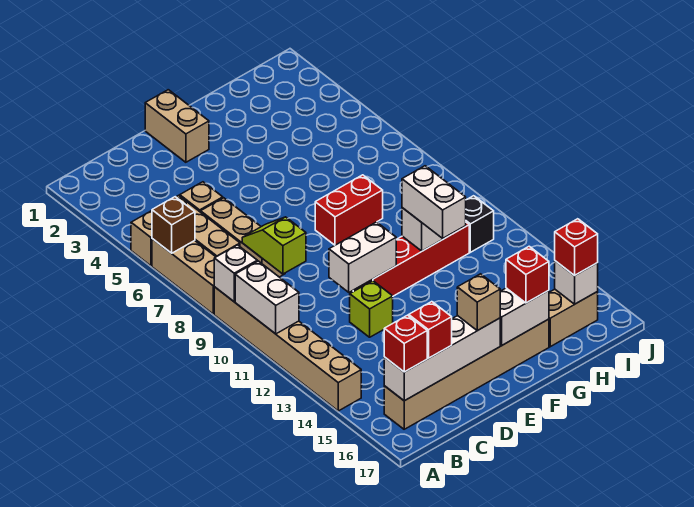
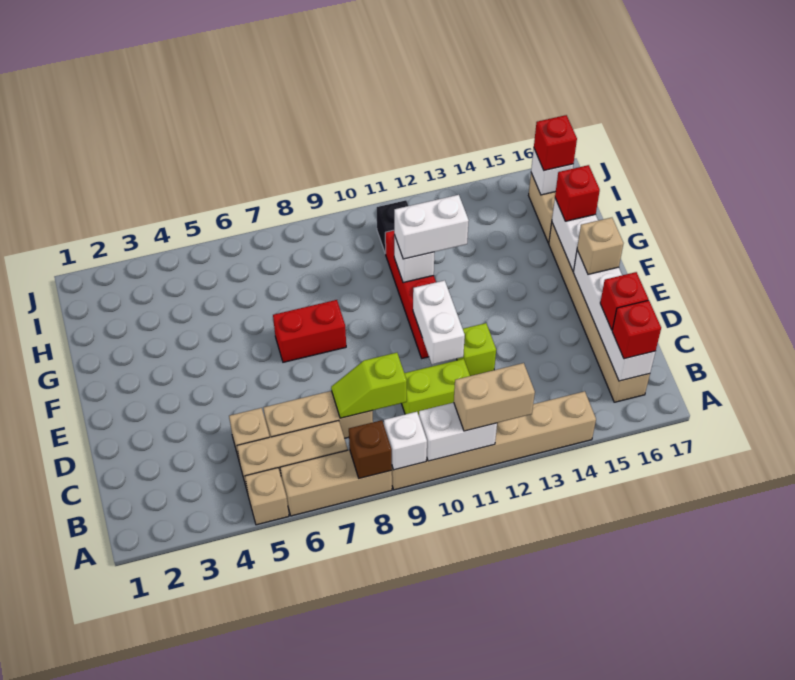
brown 1x1 brick [152,197,195,253] -> brown 1x1 brick moved to [349,420,392,478]
none -> lime 1x2 brick [401,359,470,415]
tan 1x2 brick [145,90,209,162] -> tan 1x2 brick moved to [454,363,535,431]
red 1x2 brick [315,175,383,245] -> red 1x2 brick turned to [273,300,346,362]

